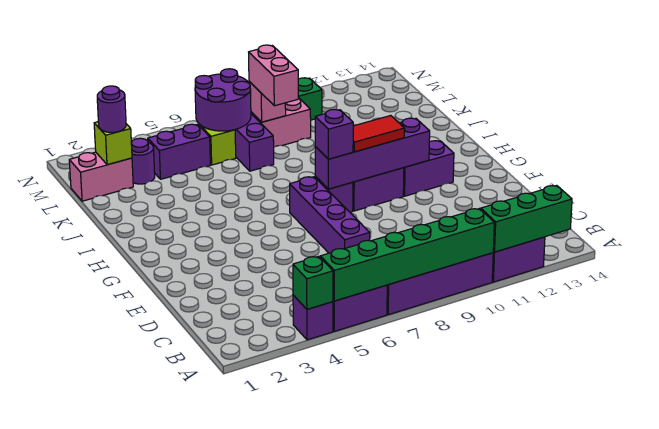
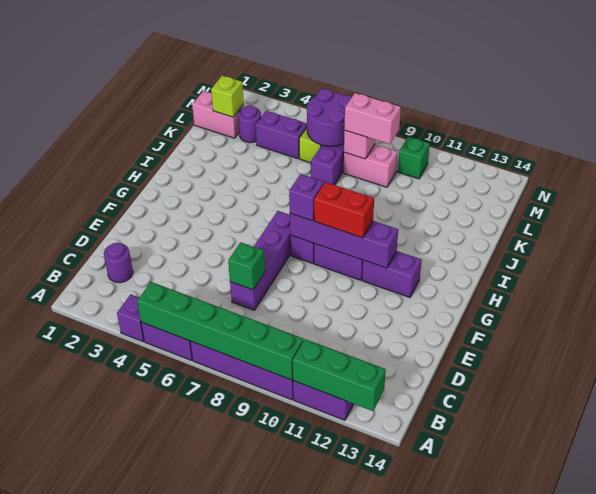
green 1x1 brick [293,256,333,309] -> green 1x1 brick moved to [228,242,265,290]
red 1x2 tile [353,116,405,152] -> red 1x2 brick [314,182,374,238]
pink 1x2 brick [249,45,298,106] -> pink 1x2 brick turned to [344,93,401,144]
purple 1x1 round brick [97,86,126,132] -> purple 1x1 round brick moved to [104,243,133,283]

